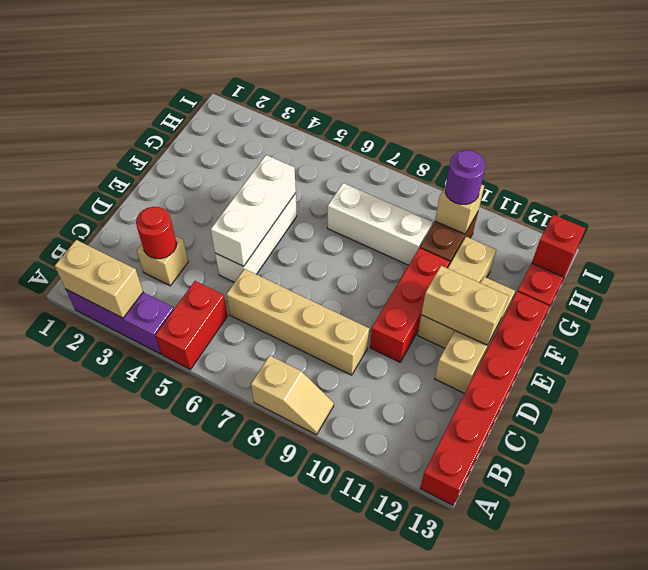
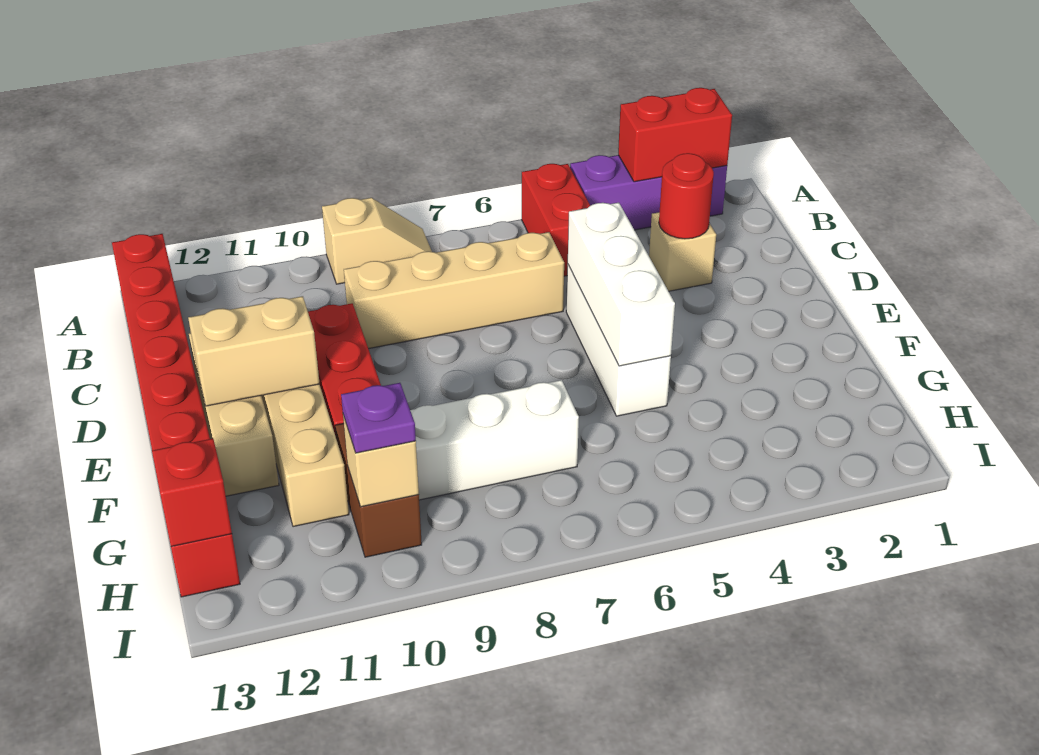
tan 1x2 brick [55,240,143,318] -> red 1x2 brick [618,88,732,182]
tan 1x2 slope [251,355,334,435] -> tan 1x2 slope turned to [322,198,432,284]
purple 1x1 round brick [445,150,485,204] -> purple 1x1 plate [341,383,416,453]

